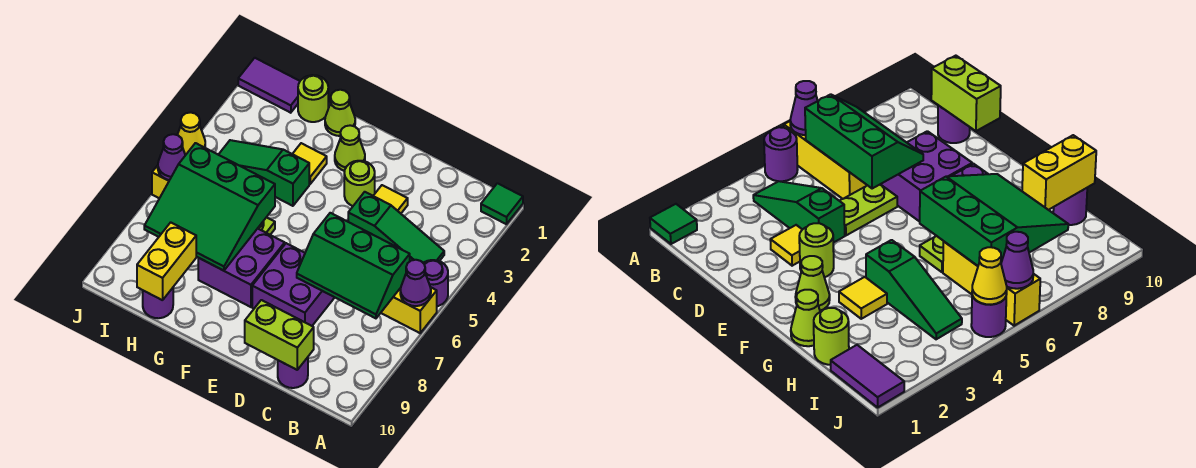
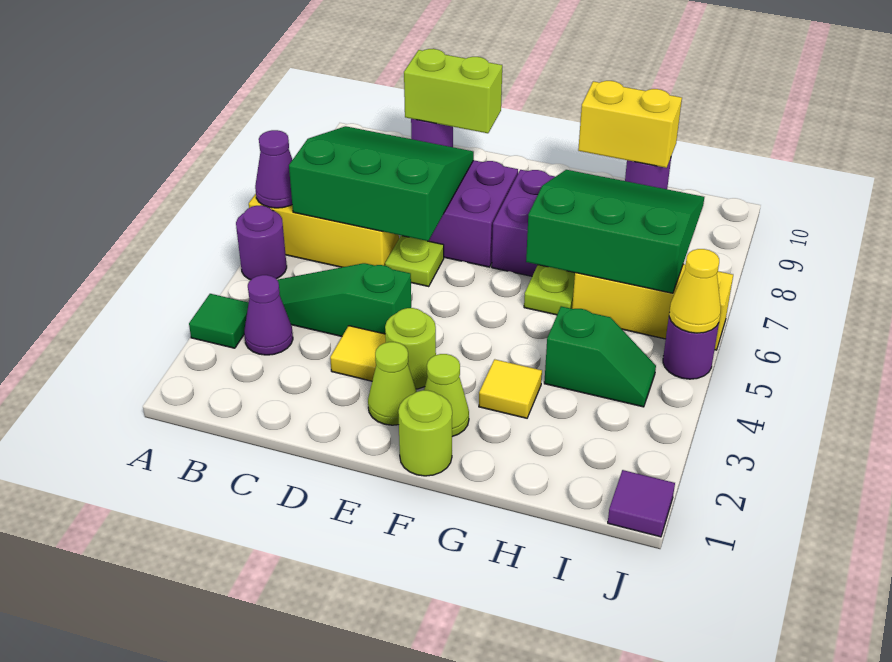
green 1x1 tile [481,183,523,224] -> green 1x1 tile moved to [189,294,249,348]
green 2x3 slope [297,213,410,318] -> green 3x3 slope [289,126,474,241]
lime 1x2 plate [840,184,897,235] -> lime 1x1 plate [385,236,444,286]
lime 1x1 cone [325,90,355,136] -> lime 1x1 cone moved to [368,342,417,425]
green 1x3 slope [218,140,309,206] -> green 1x2 slope [544,306,656,407]
lime 1x1 round brick [298,75,328,122] -> lime 1x1 round brick moved to [398,390,452,476]
yellow 1x2 brick [137,222,196,300] -> yellow 1x2 brick turned to [578,81,682,168]
purple 1x2 tile [238,58,300,113] -> purple 1x1 tile [608,470,675,537]
purple 1x1 cone [158,134,185,180] -> purple 1x1 cone moved to [244,275,293,355]

